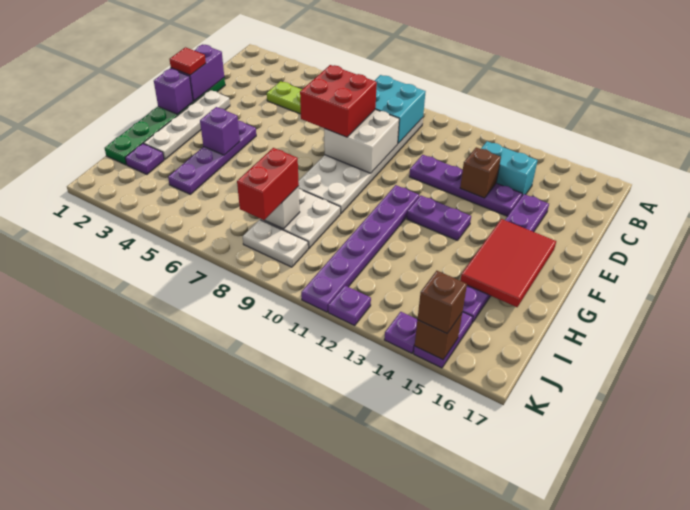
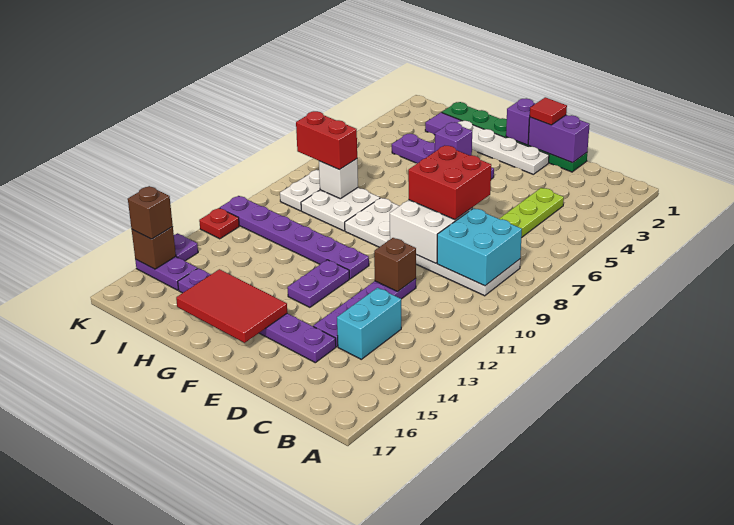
brown 1x1 brick [460,147,501,198] -> brown 1x1 brick moved to [374,238,416,292]
purple 1x1 plate [125,143,164,174] -> purple 1x1 tile [425,112,461,135]
purple 1x1 plate [328,286,371,325] -> red 1x1 plate [199,208,239,239]

